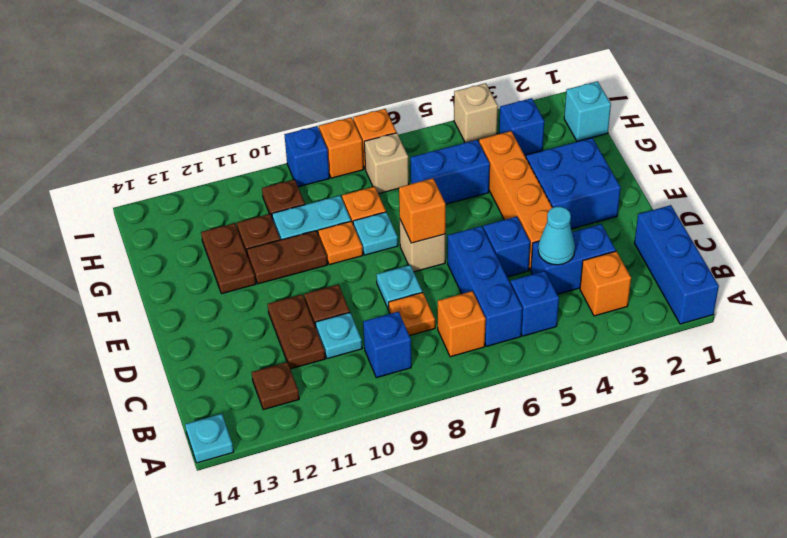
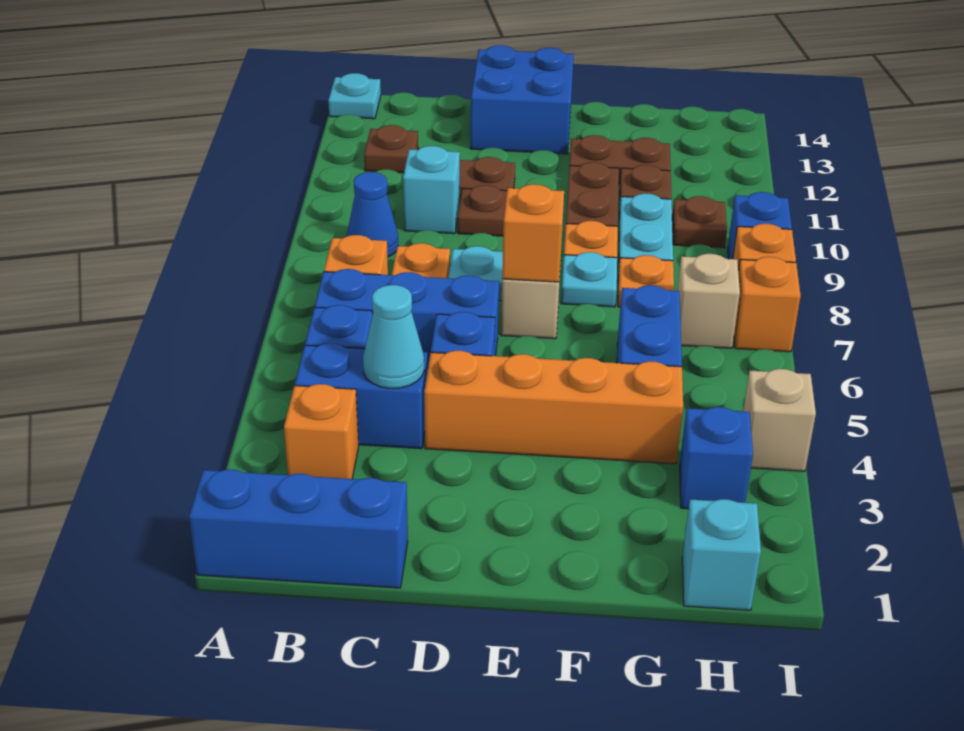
blue 1x1 brick [363,312,411,378] -> blue 1x1 cone [347,172,398,257]
blue 1x2 brick [531,224,616,294] -> blue 1x2 brick turned to [295,343,428,449]
cyan 1x1 plate [315,313,362,359] -> cyan 1x1 brick [403,146,460,234]
blue 2x2 brick [526,138,621,229] -> blue 2x2 brick moved to [470,45,574,154]

